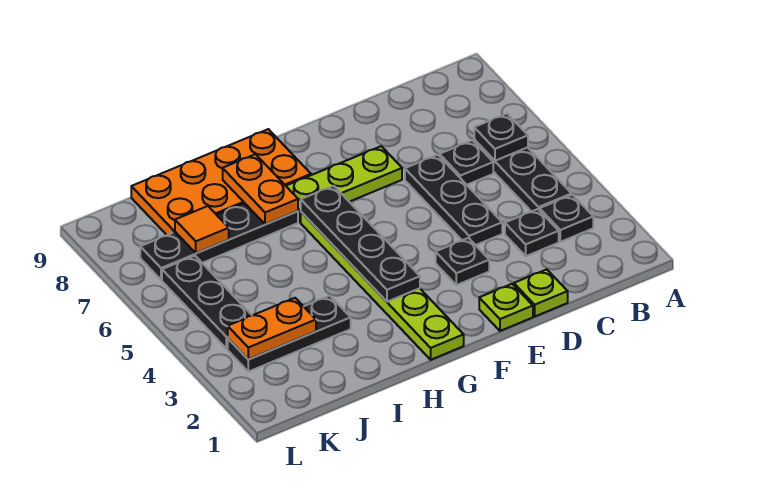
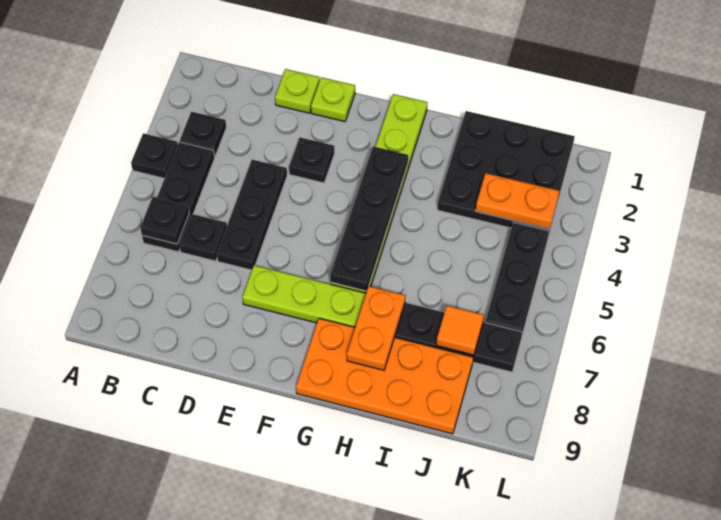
black 1x1 plate [505,209,559,256] -> black 1x1 plate moved to [131,133,178,178]
black 1x3 plate [228,296,351,372] -> black 3x3 plate [437,111,575,233]

